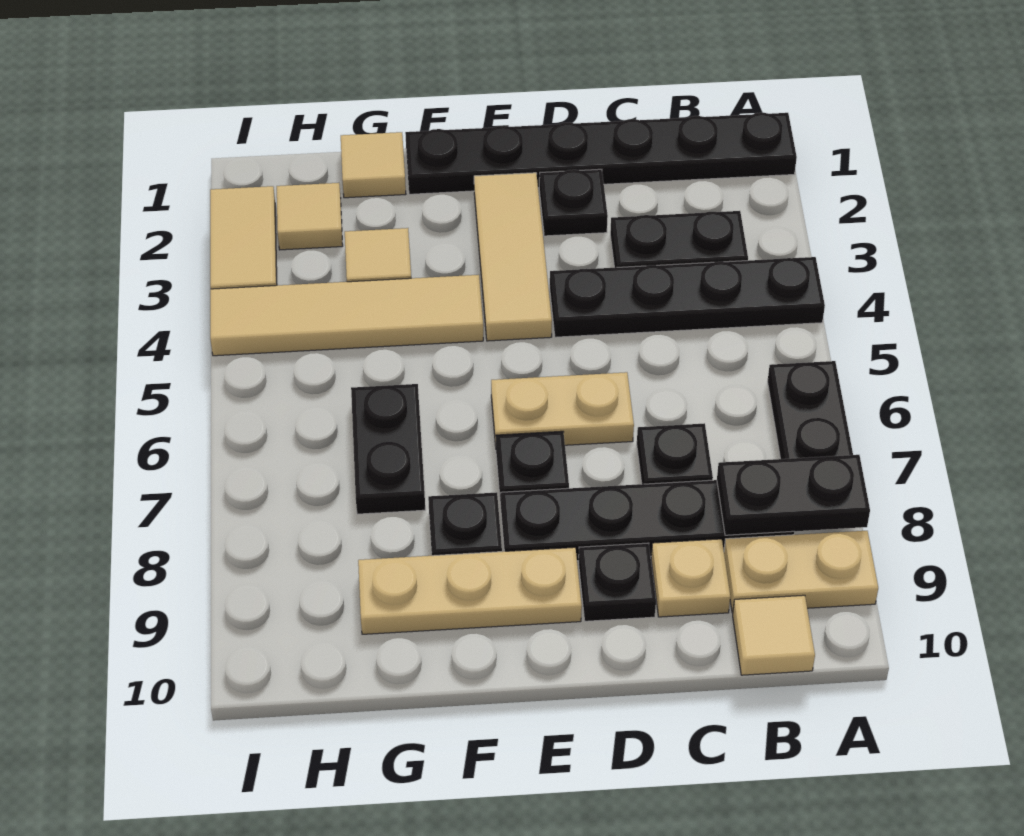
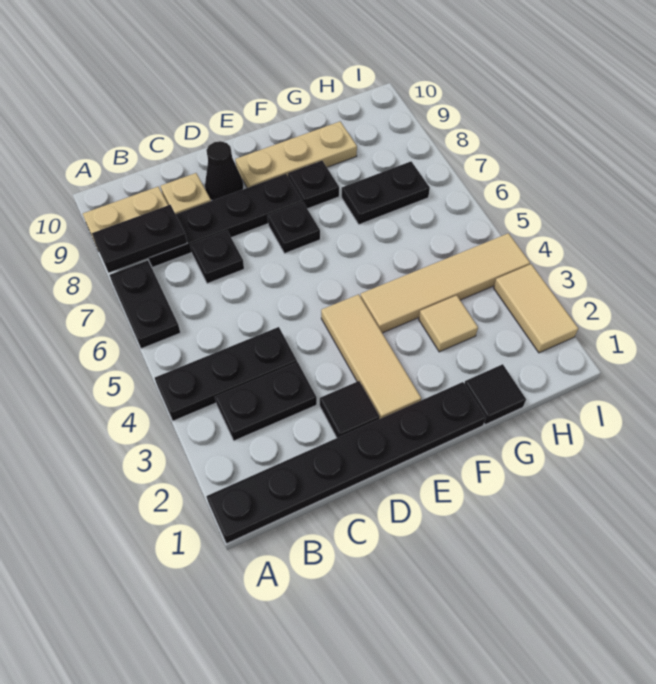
black 1x4 plate [550,257,825,337] -> black 1x3 plate [155,327,297,421]
tan 1x1 tile [733,595,815,675] -> none
black 1x1 plate [539,169,608,236] -> black 1x1 tile [320,381,380,438]
tan 1x2 plate [491,372,634,446] -> none
black 1x1 plate [579,543,656,621] -> black 1x1 cone [205,141,244,201]
tan 1x1 tile [341,132,406,198] -> black 1x1 tile [464,364,526,424]
black 1x2 plate [351,384,425,514] -> black 1x2 plate turned to [342,162,430,224]
tan 1x1 tile [277,183,343,250] -> none

